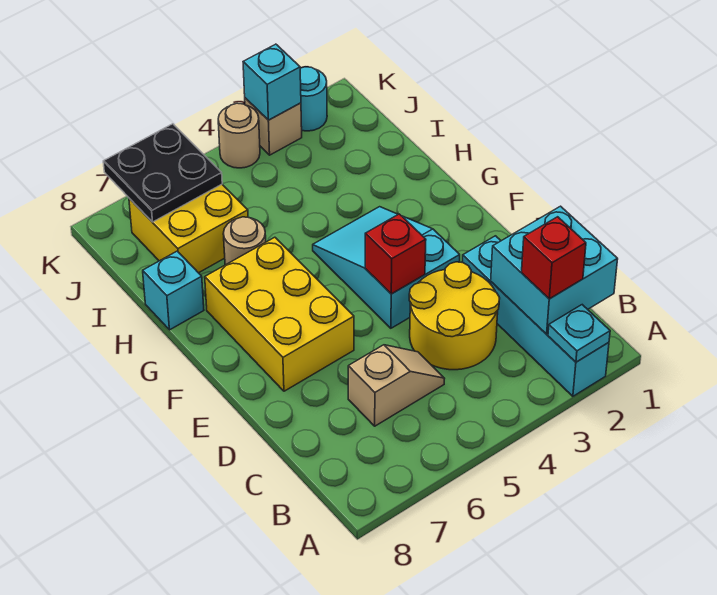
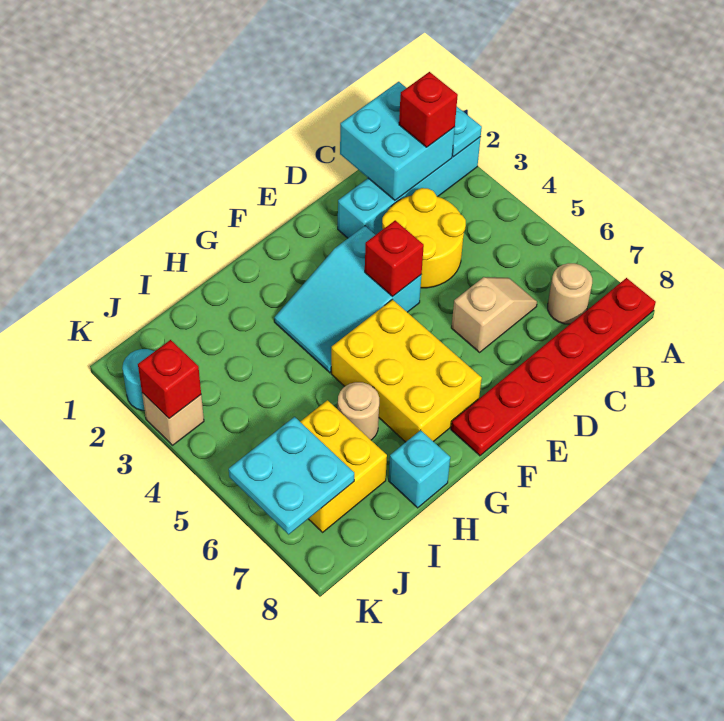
none -> red 1x6 plate [451,278,656,456]
tan 1x2 slope [348,345,445,426] -> tan 1x2 slope turned to [451,277,537,352]
yellow 2x3 brick [205,237,354,391] -> yellow 2x3 brick turned to [331,300,482,442]
black 2x2 plate [103,124,222,222] -> cyan 2x2 plate [229,417,354,534]
cyan 1x1 brick [243,44,301,120] -> red 1x1 brick [138,340,201,419]
tan 1x1 round brick [218,103,260,168] -> tan 1x1 round brick moved to [548,263,592,324]

